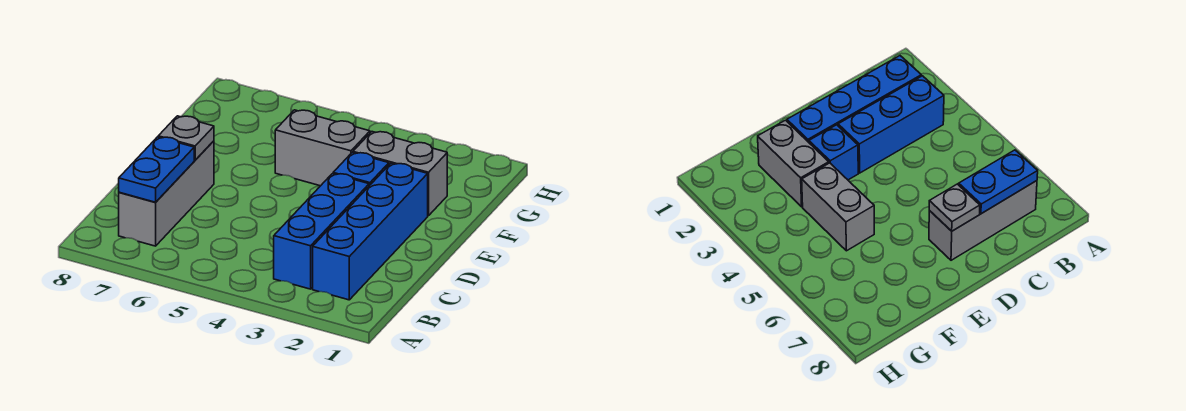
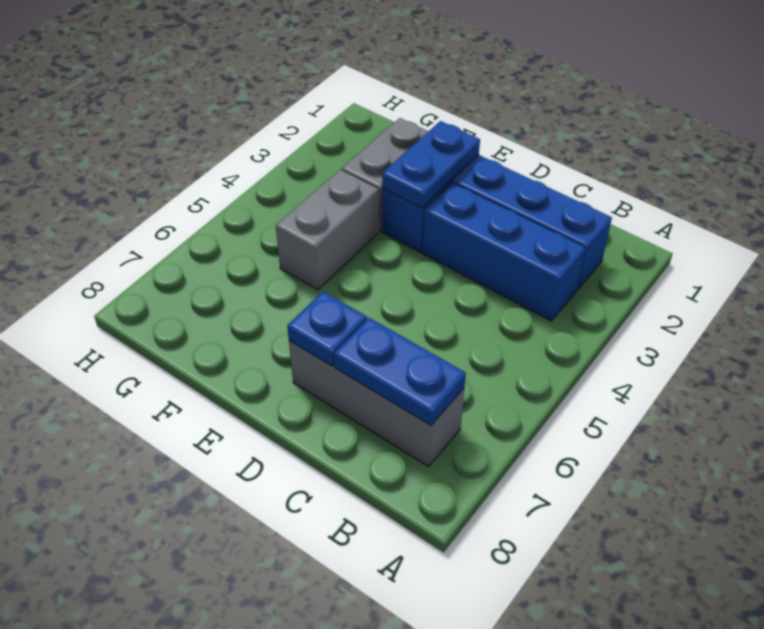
grey 1x1 plate [158,116,214,160] -> blue 1x1 plate [287,292,367,366]
none -> blue 1x2 plate [382,121,480,208]

